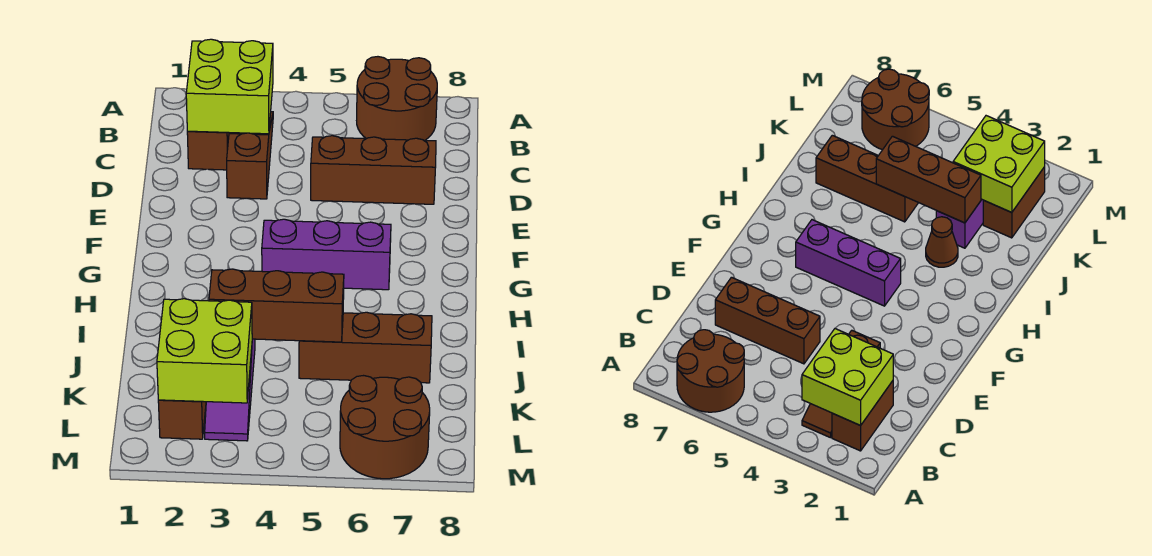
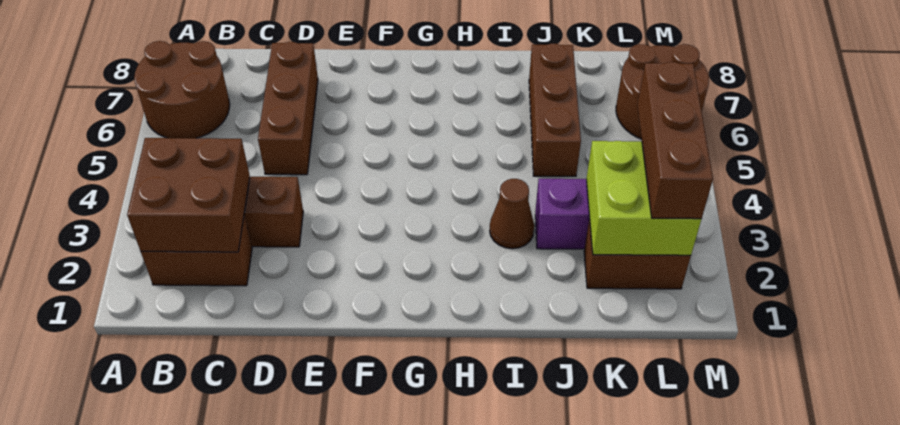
lime 2x2 brick [186,39,273,134] -> brown 2x2 brick [127,138,250,252]
purple 1x3 brick [262,219,391,290] -> none
brown 1x3 brick [209,269,344,342] -> brown 1x3 brick moved to [637,62,713,219]

